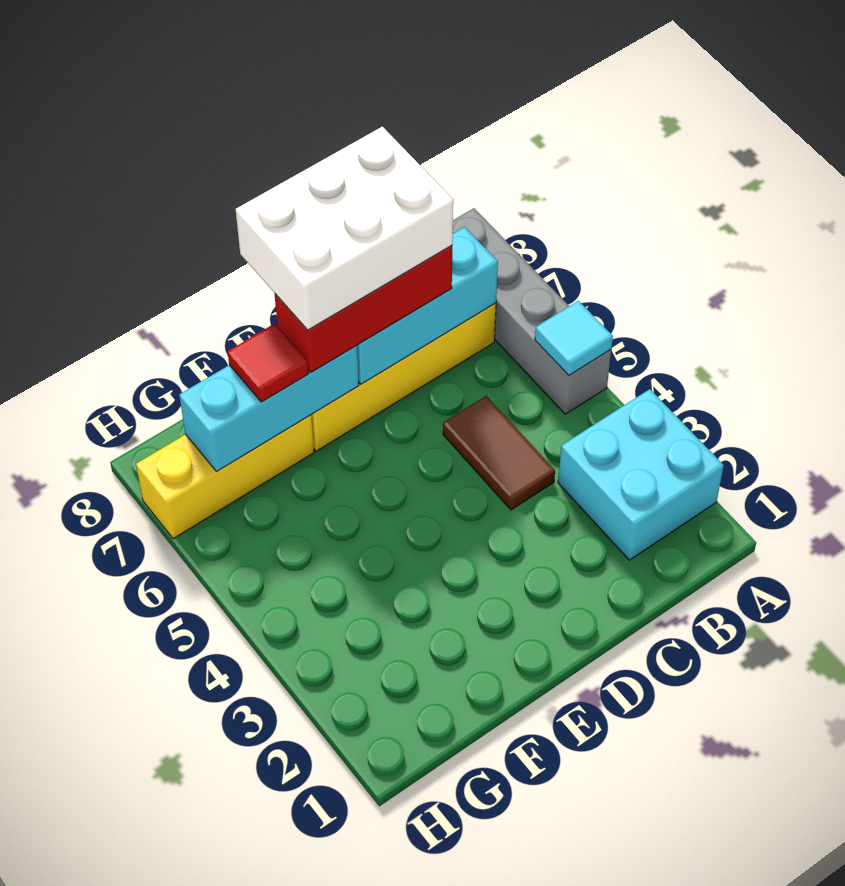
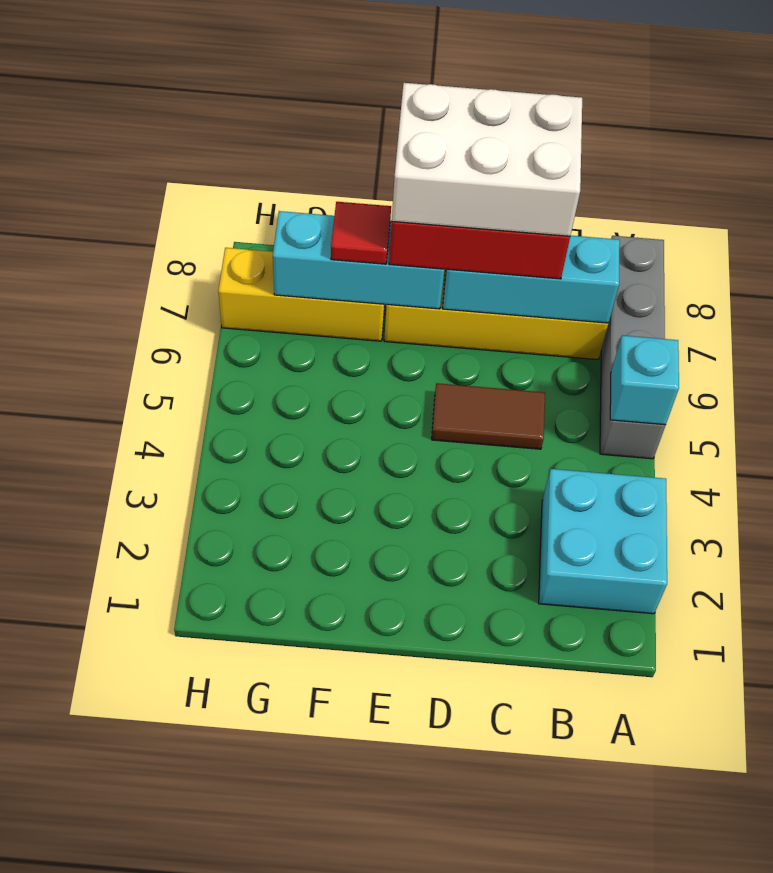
cyan 1x1 tile [535,301,613,375] -> cyan 1x1 brick [610,335,679,425]
brown 1x2 tile [443,396,555,510] -> brown 1x2 tile turned to [432,383,545,449]

